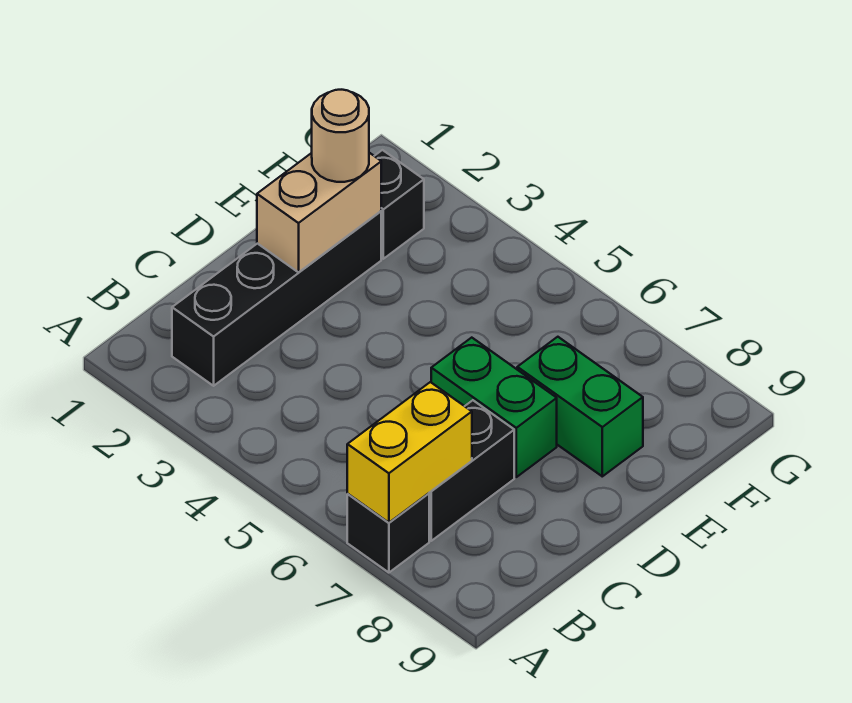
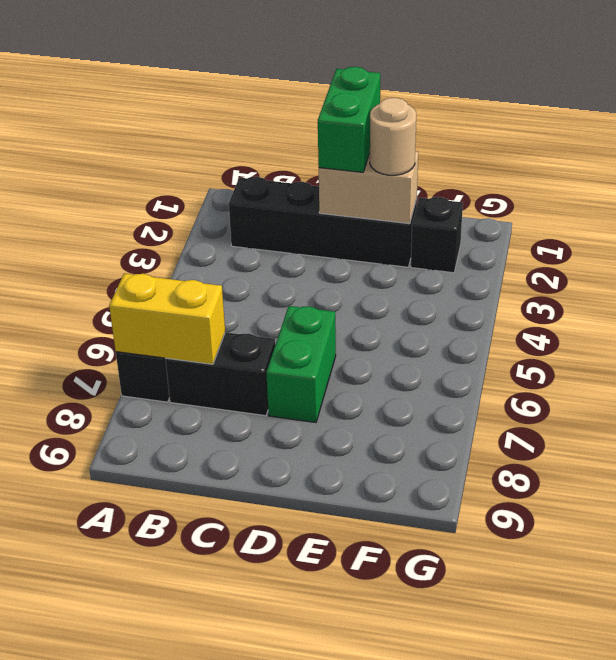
green 1x2 brick [517,337,643,476] -> green 1x2 brick moved to [318,67,380,172]

